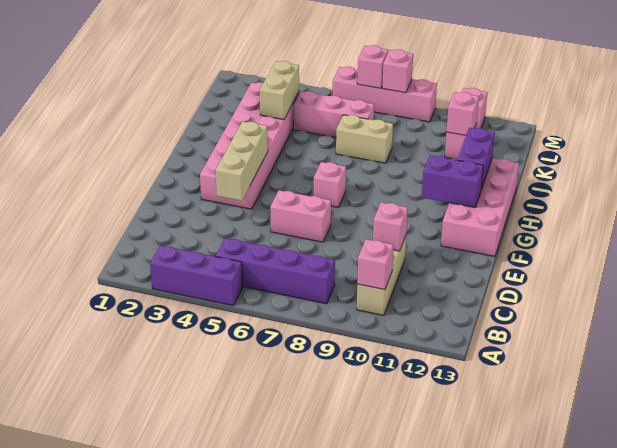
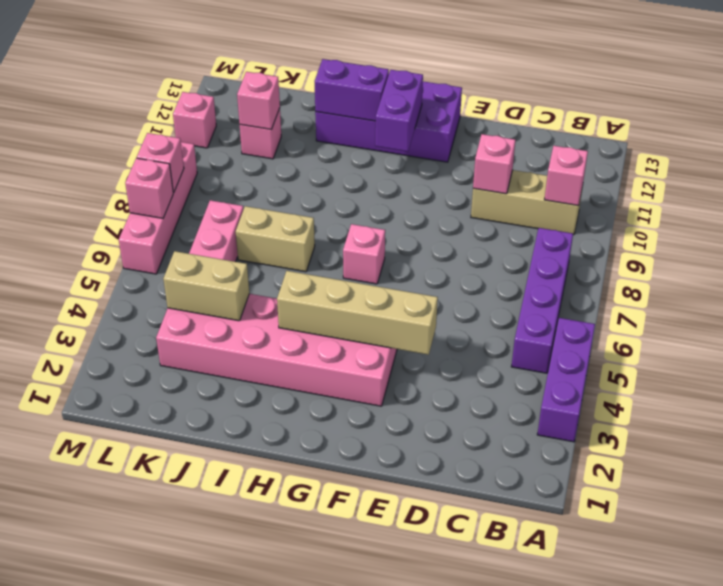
tan 1x3 brick [216,121,268,201] -> tan 1x4 brick [277,271,438,355]
pink 1x2 brick [270,190,331,242] -> none
pink 2x4 brick [441,158,519,256] -> purple 2x4 brick [315,81,462,162]
tan 1x2 brick [336,115,393,163] -> tan 1x2 brick turned to [236,206,315,272]

